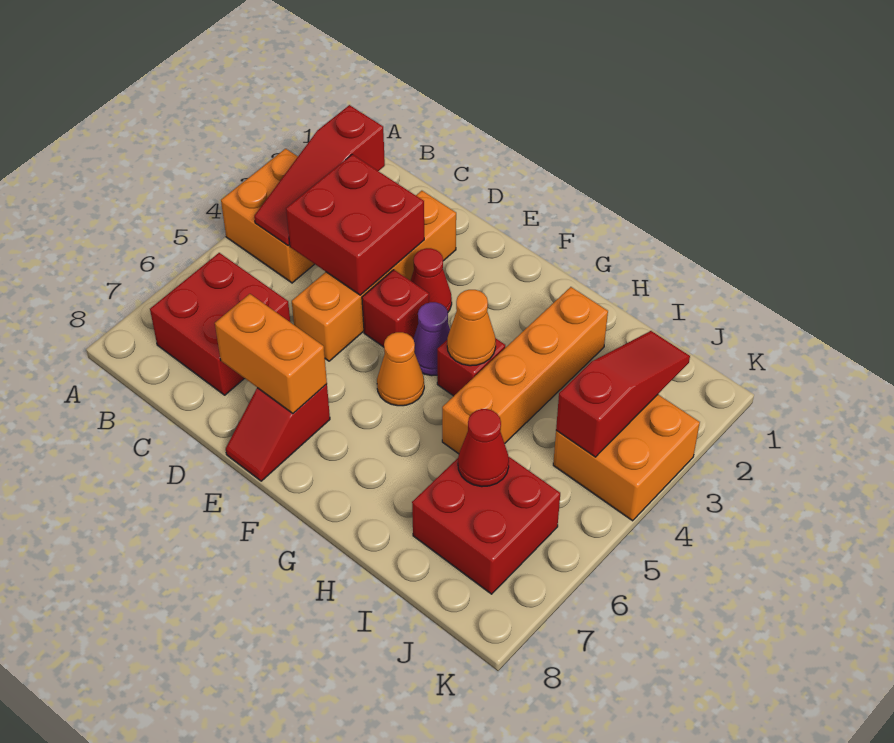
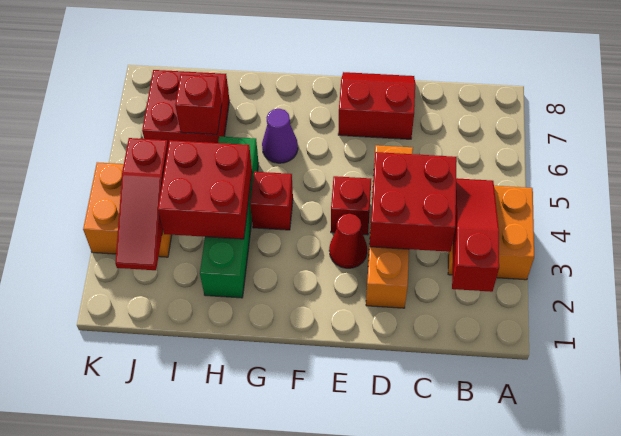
red 2x2 brick [150,253,290,395] -> red 2x2 brick moved to [158,140,252,239]
orange 1x2 brick [215,294,327,413] -> none
red 1x2 slope [226,384,330,481] -> red 2x2 slope [338,72,415,139]
purple 1x1 cone [413,302,450,376] -> purple 1x1 cone moved to [262,109,298,163]
orange 1x1 cone [377,332,424,406] -> none
orange 1x1 cone [447,290,496,366] -> none
orange 1x4 brick [442,287,608,454] -> green 1x4 brick [200,136,259,298]
red 1x1 cone [458,409,509,487] -> red 1x1 brick [175,74,222,134]

